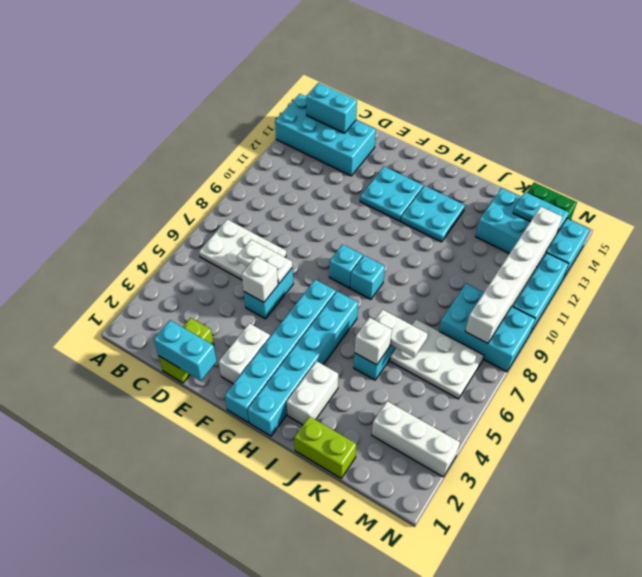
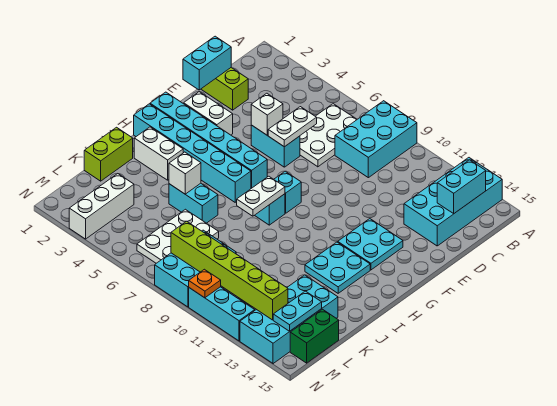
none -> cyan 2x3 brick [335,101,417,178]
white 1x2 plate [375,309,428,358] -> white 1x2 plate moved to [237,176,285,216]
white 1x6 brick [465,206,562,343] -> lime 1x6 brick [171,221,288,320]
none -> orange 1x1 plate [189,269,221,298]

